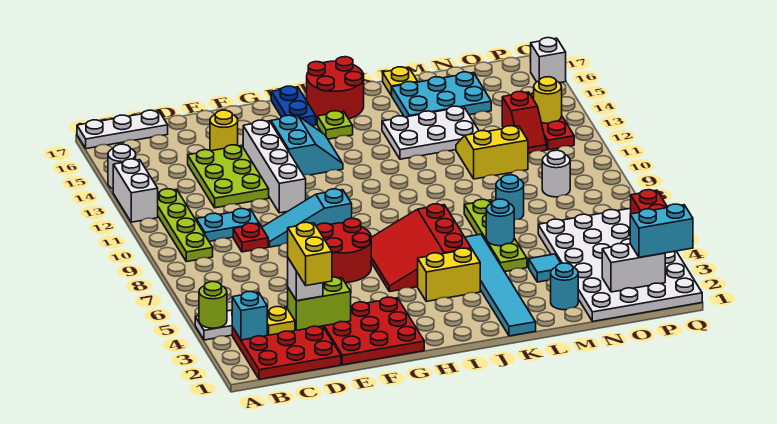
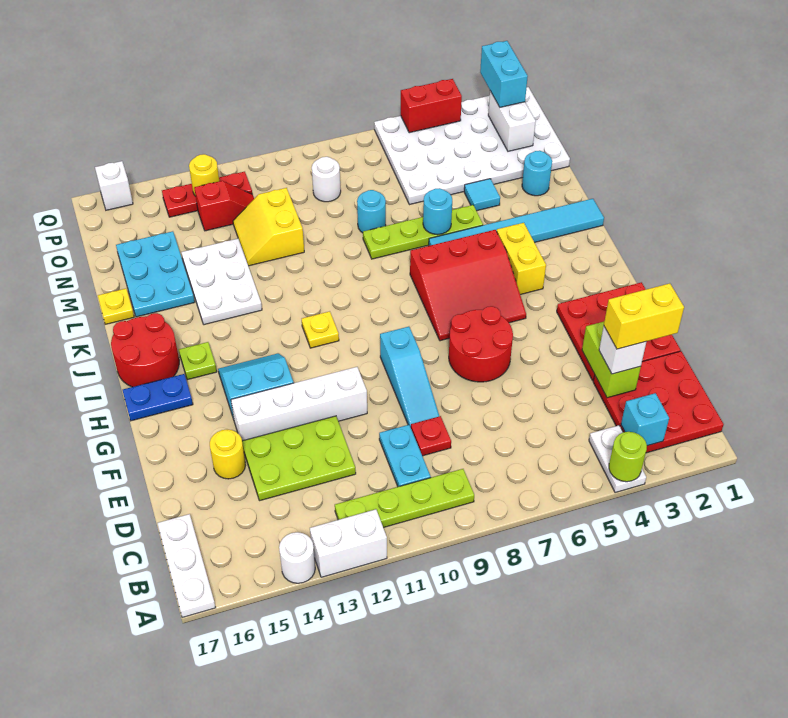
yellow 1x1 plate [267,307,295,335] -> yellow 1x1 plate moved to [302,311,339,348]

